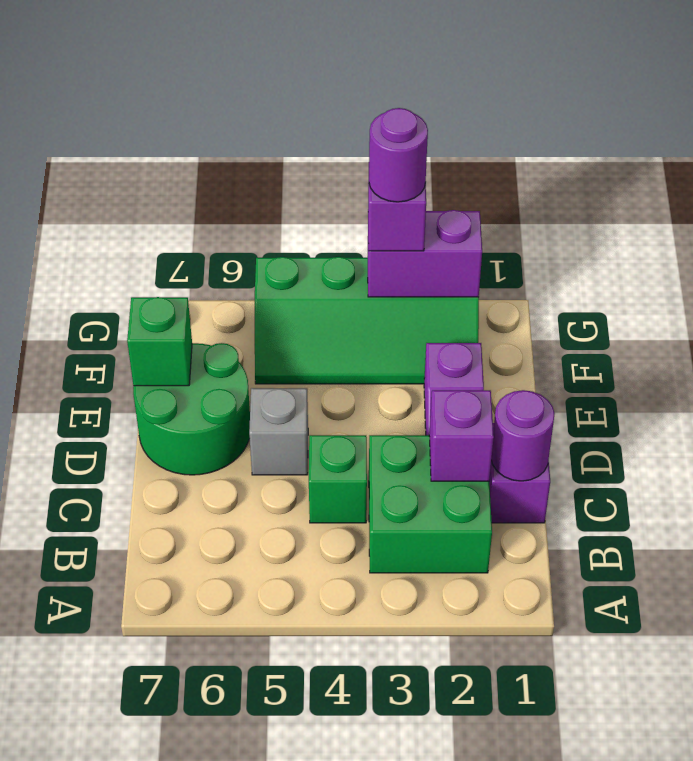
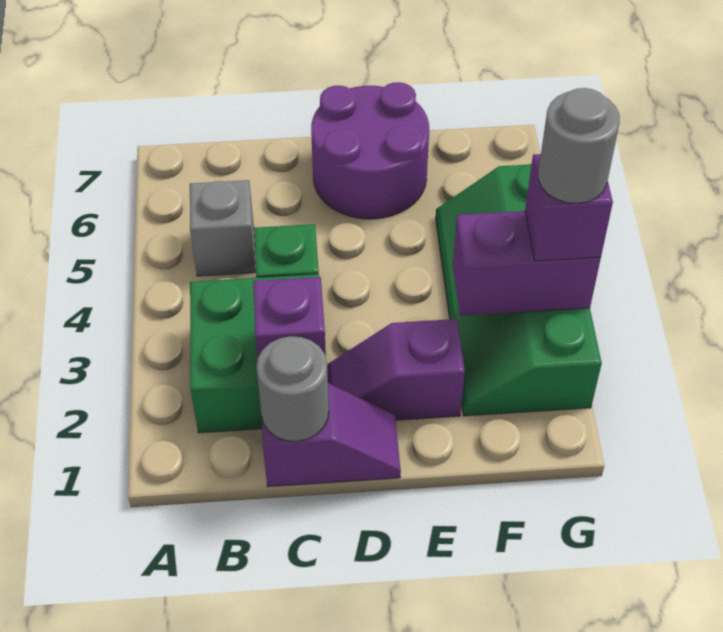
purple 1x1 round brick [491,390,555,481] -> grey 1x1 round brick [257,336,329,441]
grey 1x1 brick [249,388,308,475] -> grey 1x1 brick moved to [190,180,256,276]
green 2x2 round brick [133,343,250,475] -> purple 2x2 round brick [311,82,429,219]
green 1x1 brick [127,297,192,386] -> none
purple 1x2 brick [368,210,482,297] -> purple 1x2 brick turned to [453,211,601,316]
purple 1x1 round brick [369,108,428,202] -> grey 1x1 round brick [538,88,620,203]

